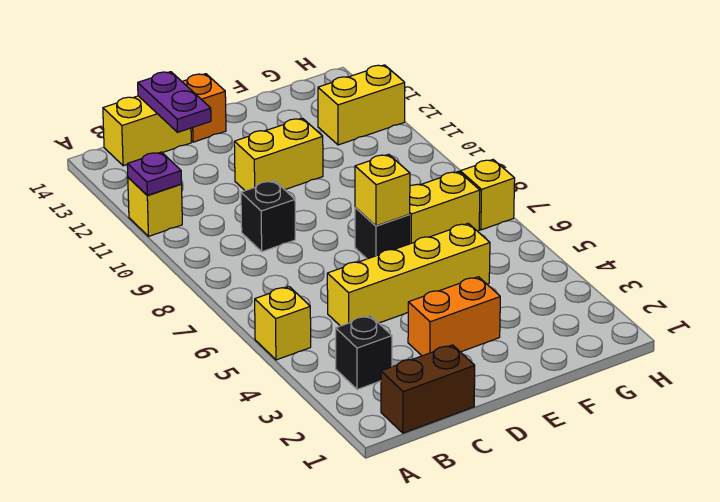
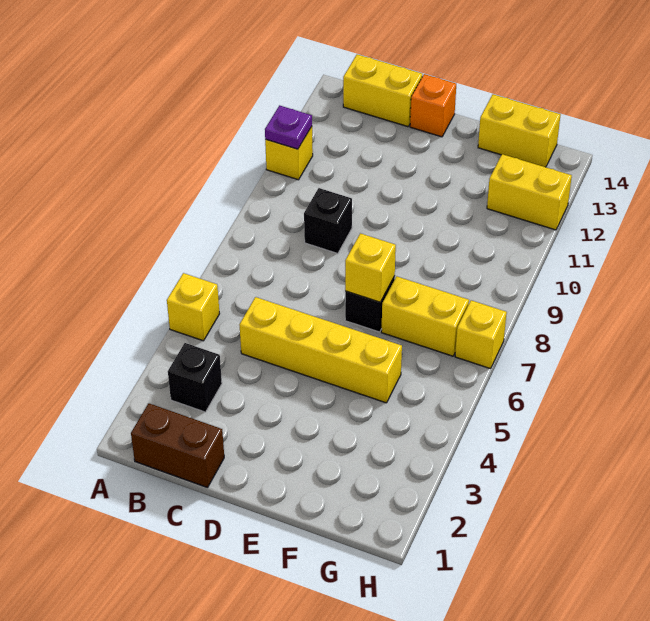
purple 1x2 plate [138,72,211,132] -> none
orange 1x2 brick [408,277,500,356] -> none
yellow 1x2 brick [234,118,323,191] -> yellow 1x2 brick moved to [478,94,561,167]

